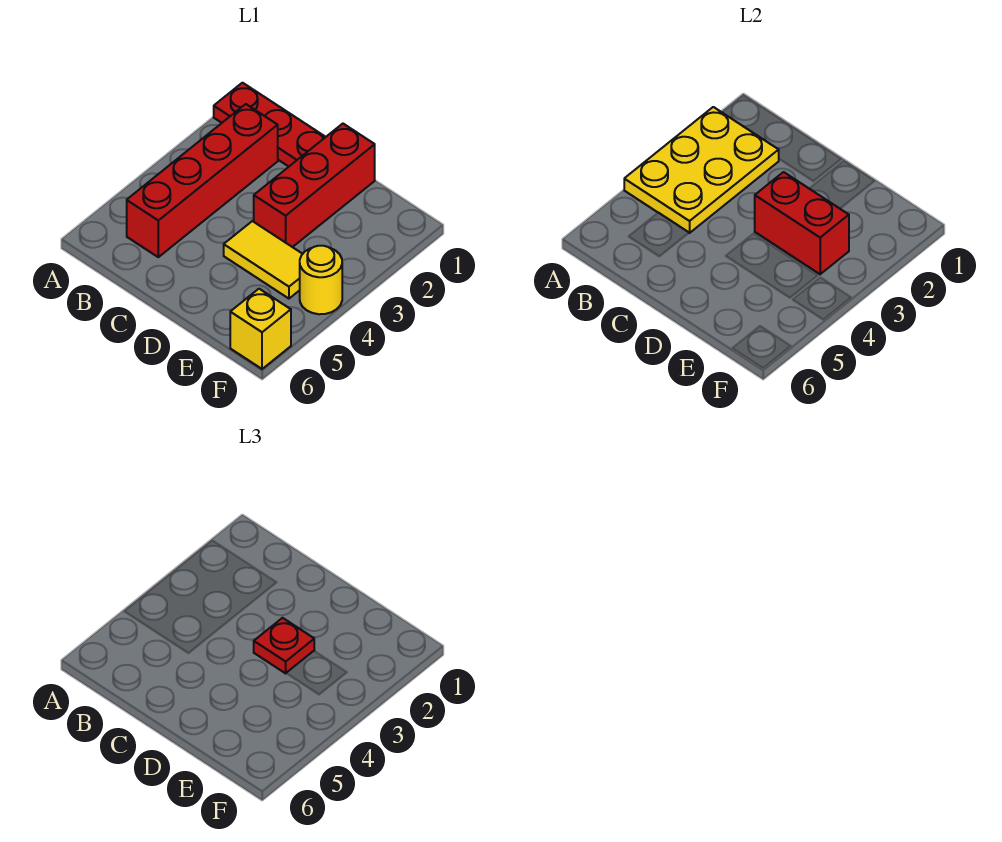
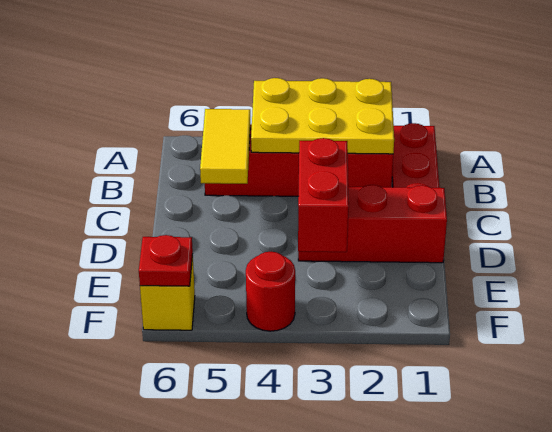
red 1x1 plate [254,618,314,673] -> red 1x1 plate moved to [139,235,193,286]
yellow 1x2 tile [224,221,302,299] -> yellow 1x2 tile moved to [200,109,250,184]
yellow 1x1 round brick [300,246,342,314] -> red 1x1 round brick [246,252,295,331]

